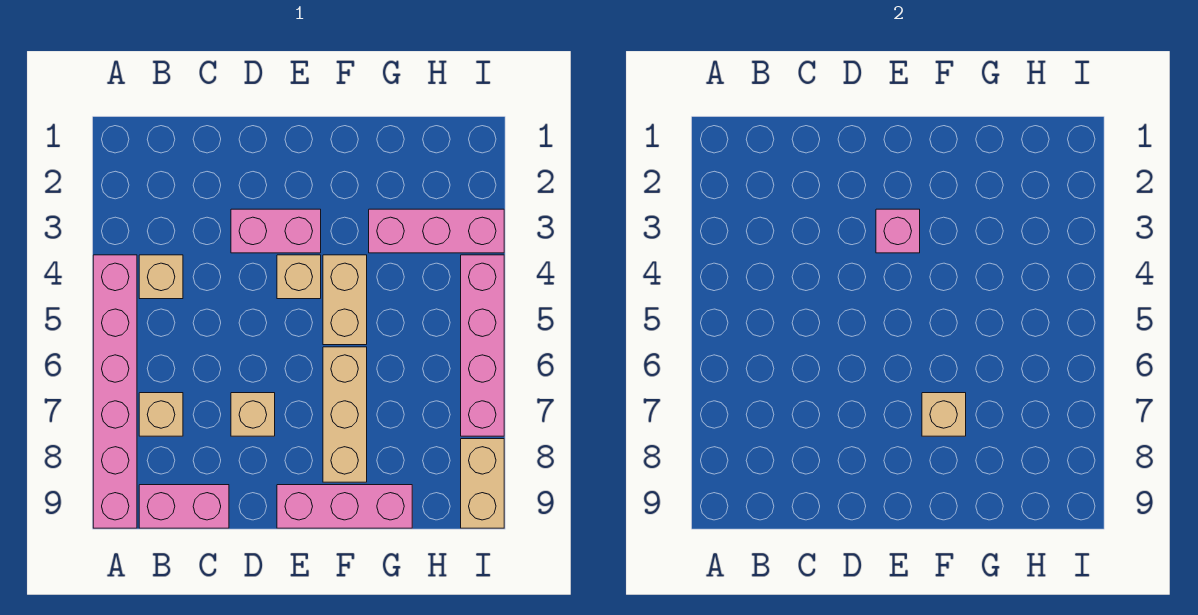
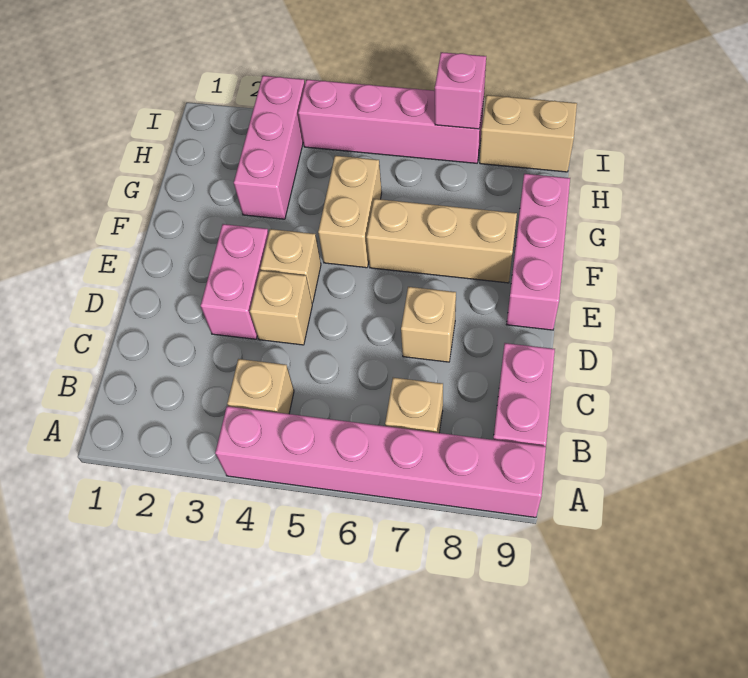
pink 1x1 brick [876,209,920,253] -> pink 1x1 brick moved to [435,52,486,129]
tan 1x2 brick [323,255,367,345] -> tan 1x2 brick turned to [318,156,382,268]
tan 1x1 brick [922,393,966,436] -> tan 1x1 brick moved to [250,270,312,345]

